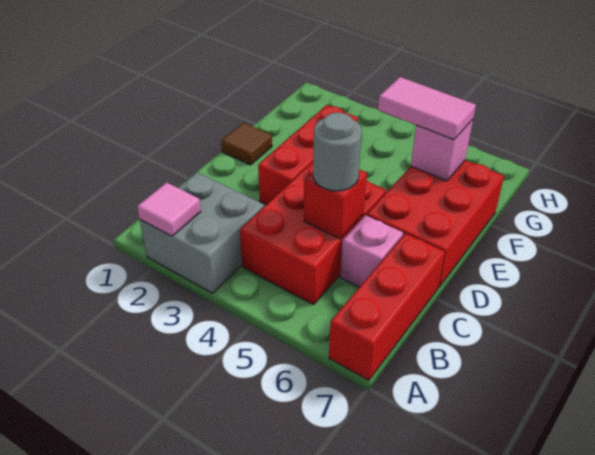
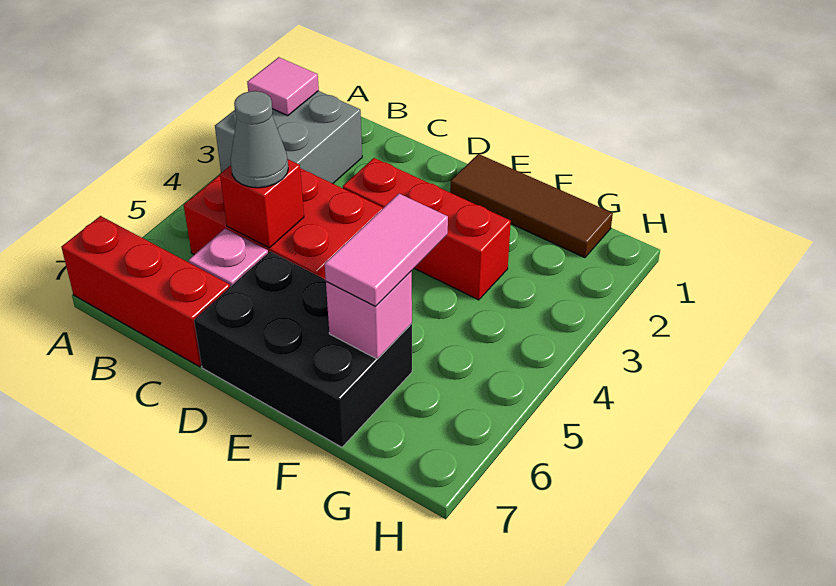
grey 1x1 round brick [313,113,362,191] -> grey 1x1 cone [230,91,288,188]
red 2x3 brick [367,160,504,287] -> black 2x3 brick [194,251,412,447]
brown 1x1 tile [221,123,272,165] -> brown 1x3 tile [450,154,613,258]

